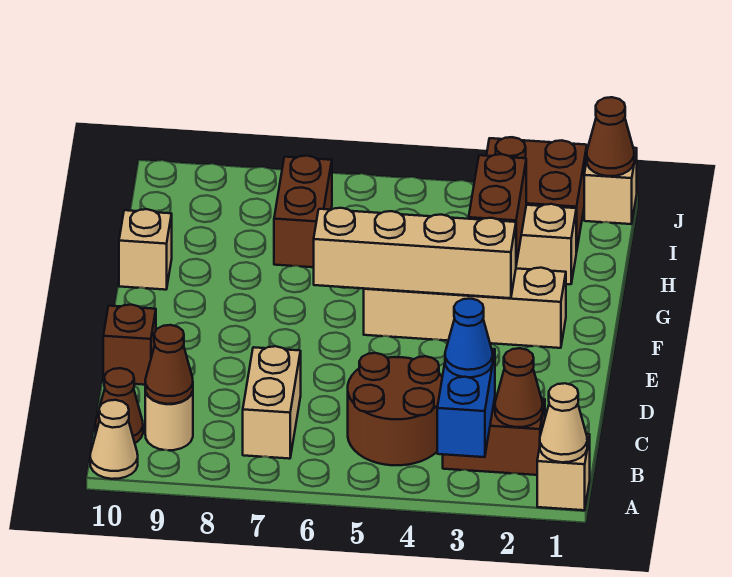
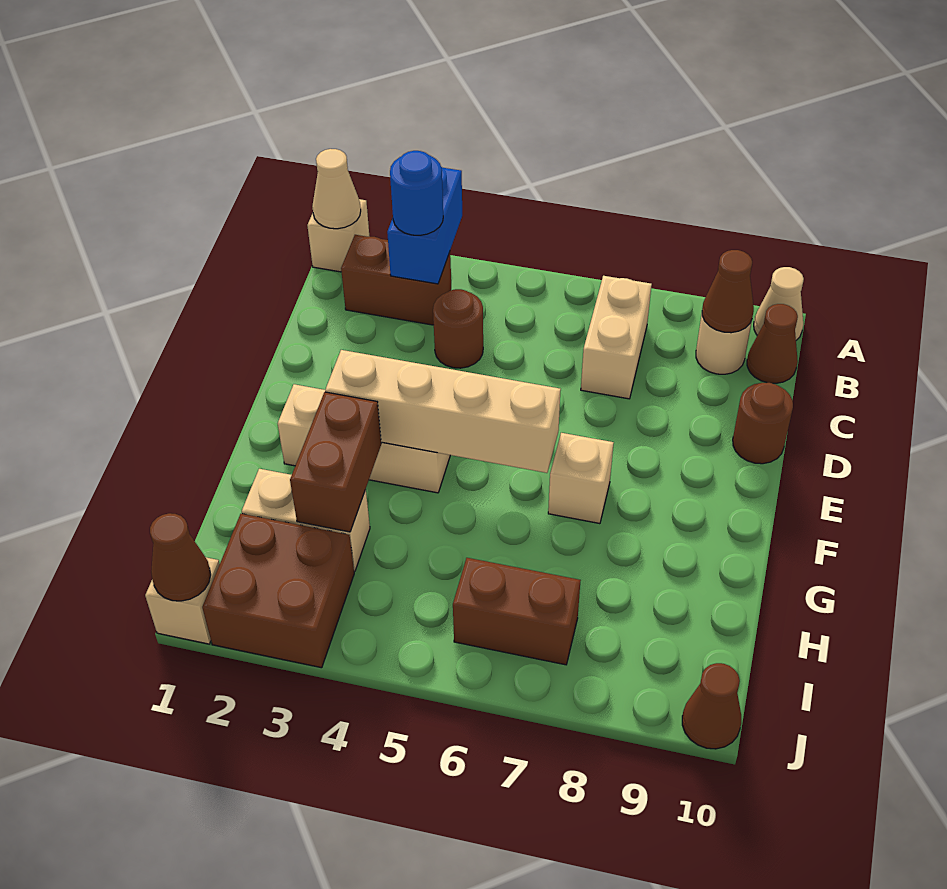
brown 1x1 cone [495,348,543,427] -> brown 1x1 cone moved to [682,663,741,749]
blue 1x1 cone [445,299,493,377] -> blue 1x1 round brick [390,151,443,235]
brown 2x2 round brick [348,353,442,465] -> brown 1x1 round brick [433,289,483,368]
brown 1x1 brick [103,305,156,385] -> brown 1x1 round brick [733,383,793,464]
tan 1x4 brick [364,268,566,348] -> tan 1x3 brick [278,384,450,493]
tan 1x1 brick [119,209,172,290] -> tan 1x1 brick moved to [548,433,614,524]
brown 1x2 brick [274,156,332,267] -> brown 1x2 brick turned to [453,558,581,665]

